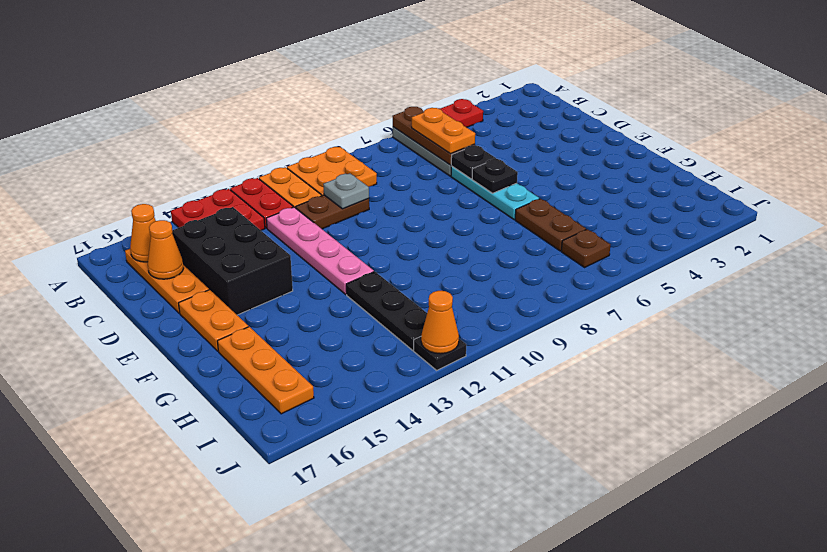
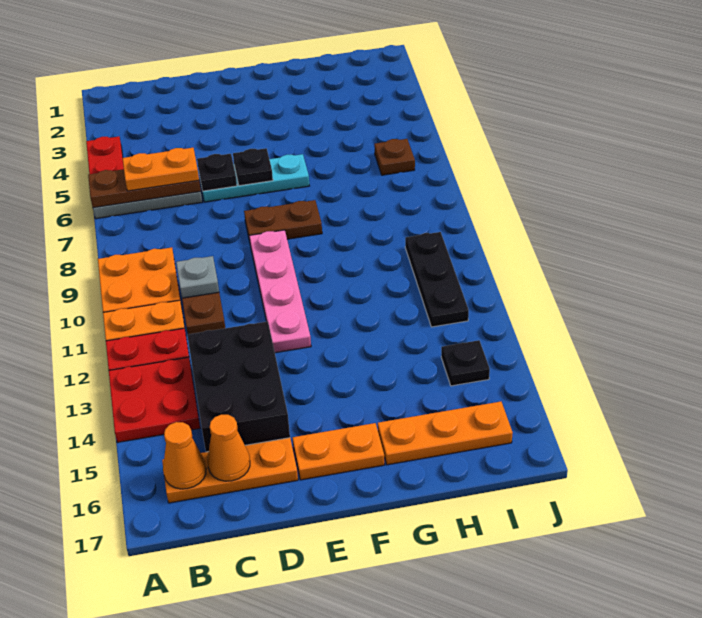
pink 1x4 plate [266,207,374,294] -> pink 1x4 plate turned to [249,230,311,353]
black 2x3 brick [172,207,293,315] -> black 2x3 brick turned to [187,321,290,452]
brown 1x2 plate [515,199,586,251] -> brown 1x2 plate moved to [244,200,322,241]
black 1x3 plate [346,272,427,350] -> black 1x3 plate turned to [405,232,469,327]
black 1x1 plate [414,337,466,370] -> black 1x1 plate moved to [441,340,490,386]
orange 1x1 cone [421,291,459,354] -> none

